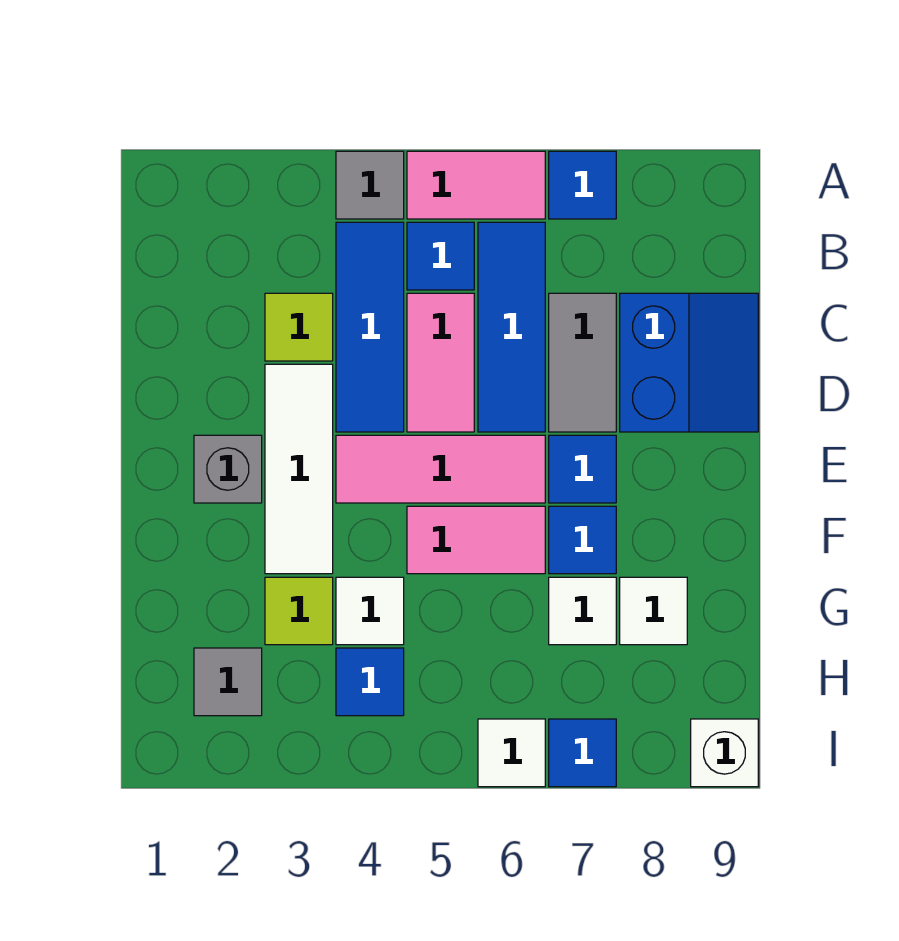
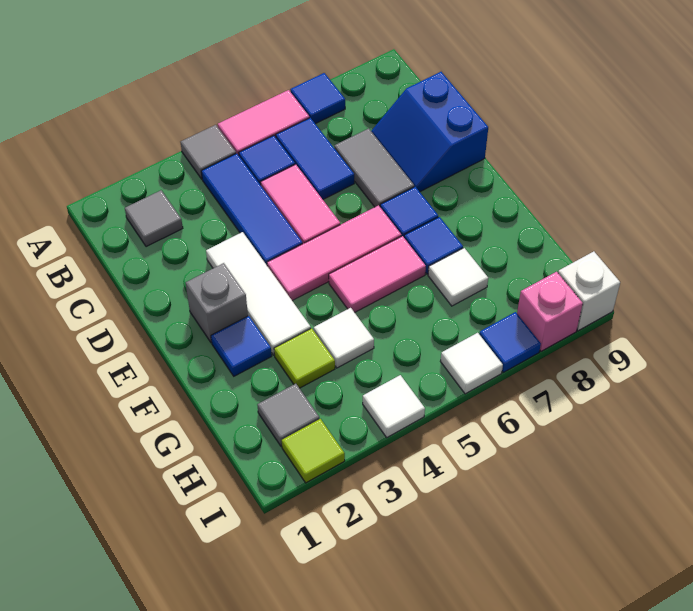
none -> grey 1x1 tile [125,190,183,247]
blue 1x3 tile [478,222,545,432] -> blue 1x2 tile [276,118,354,199]
lime 1x1 tile [265,293,333,361] -> lime 1x1 tile moved to [282,419,345,483]
blue 2x2 slope [620,293,758,432] -> blue 2x2 slope turned to [371,72,488,192]
white 1x1 tile [620,577,687,645] -> white 1x1 tile moved to [363,375,425,437]
blue 1x1 tile [336,648,404,716] -> blue 1x1 tile moved to [211,316,272,376]
none -> pink 1x1 brick [517,272,583,351]

